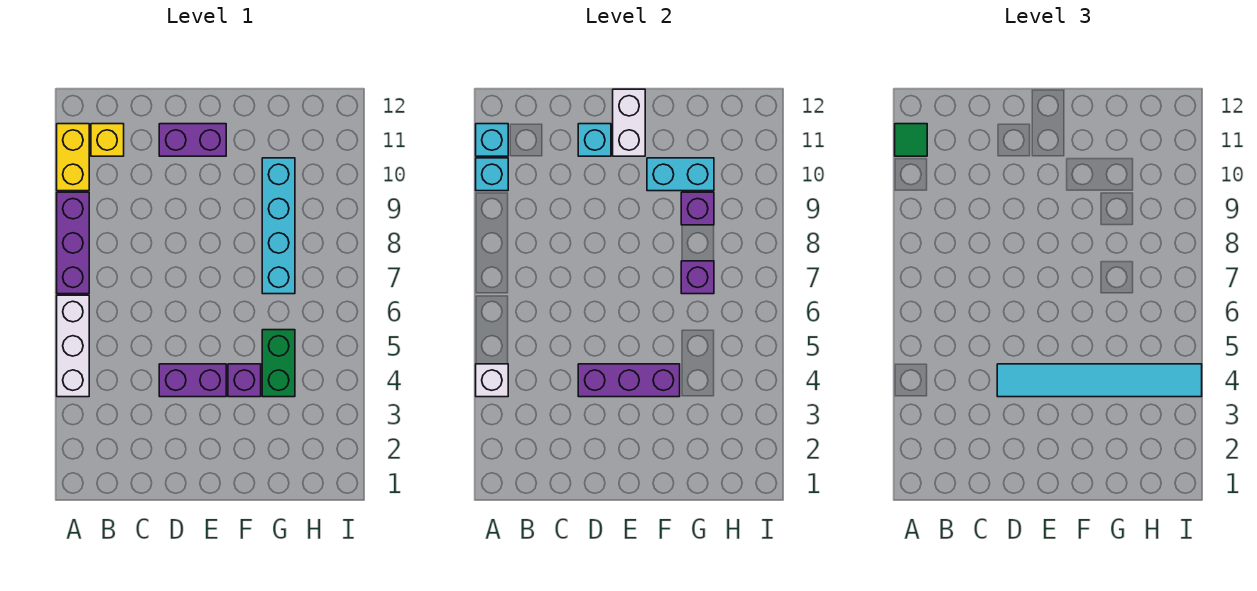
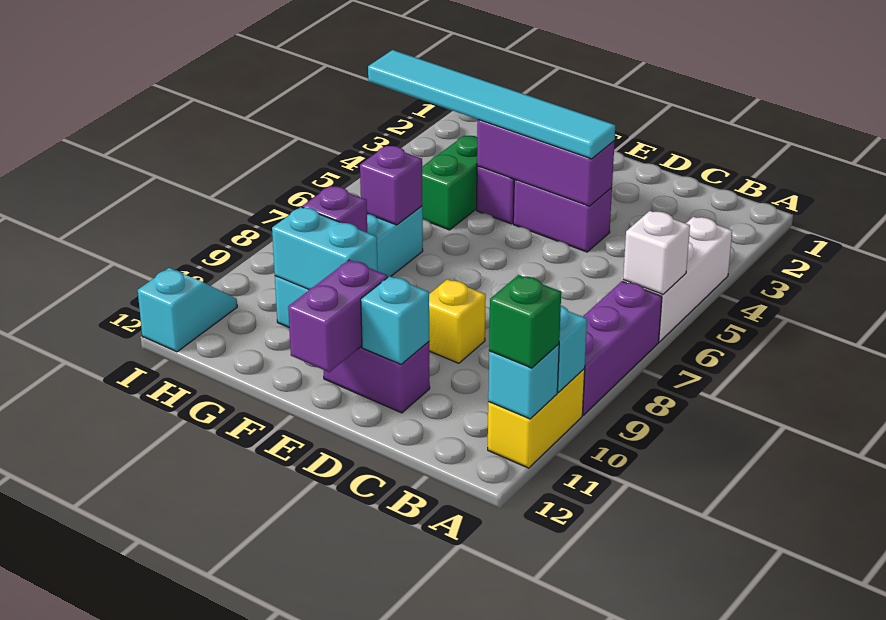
white 1x1 brick [476,364,508,397] -> white 1x1 brick moved to [623,211,690,294]
green 1x1 tile [895,124,927,156] -> green 1x1 brick [489,275,561,368]
yellow 1x1 brick [91,124,124,156] -> yellow 1x1 brick moved to [429,279,486,363]
white 1x2 brick [613,89,645,156] -> purple 1x2 brick [288,260,388,372]
none -> cyan 1x2 slope [138,268,237,352]

